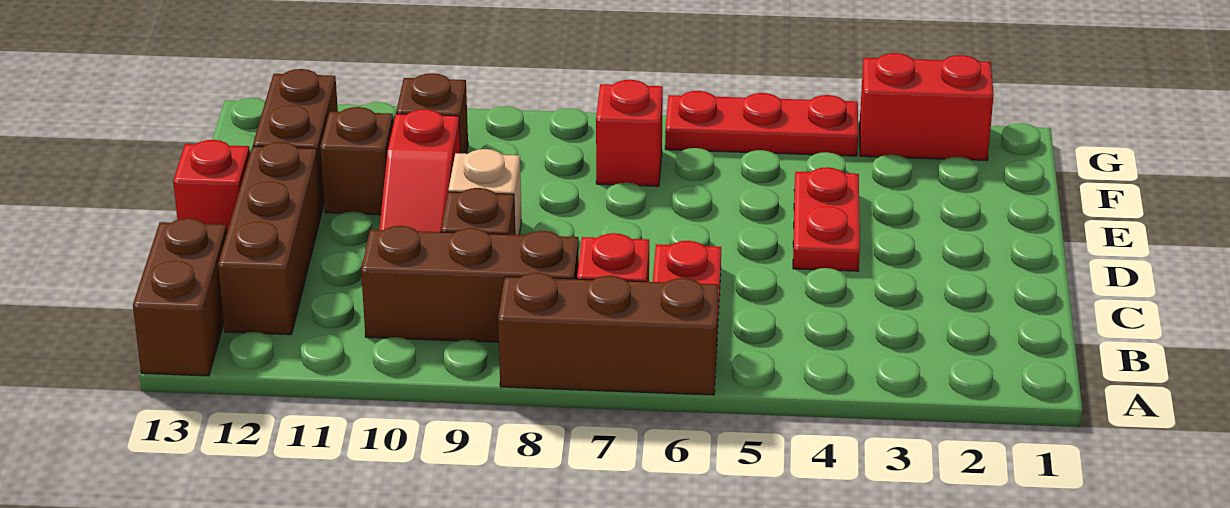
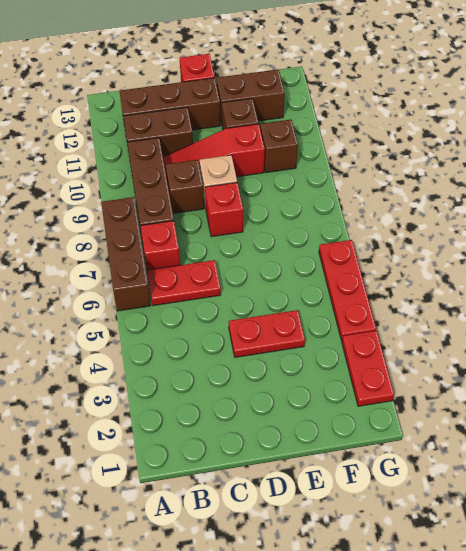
brown 1x2 brick [133,218,227,376] -> brown 1x2 brick moved to [123,107,193,157]
red 1x1 brick [596,80,663,186] -> red 1x1 brick moved to [205,182,243,237]
red 1x2 brick [860,53,994,160] -> red 1x2 plate [342,331,394,406]

